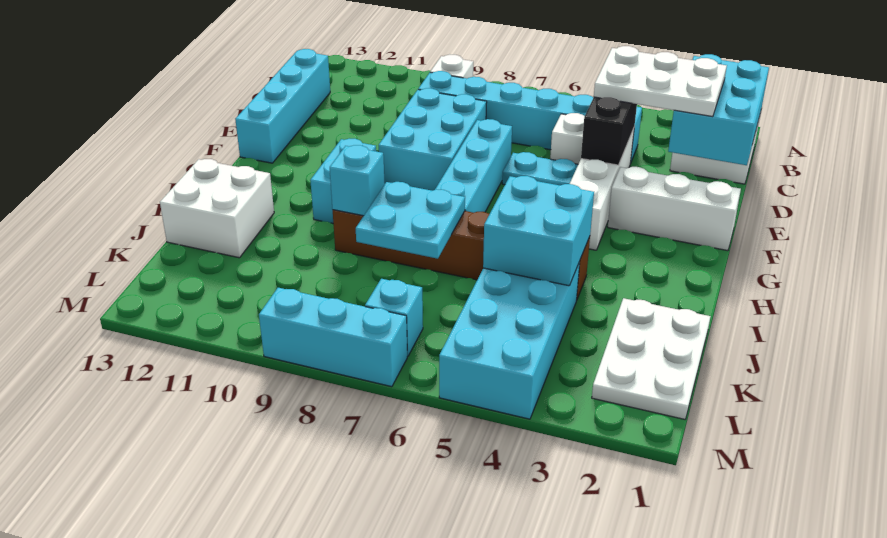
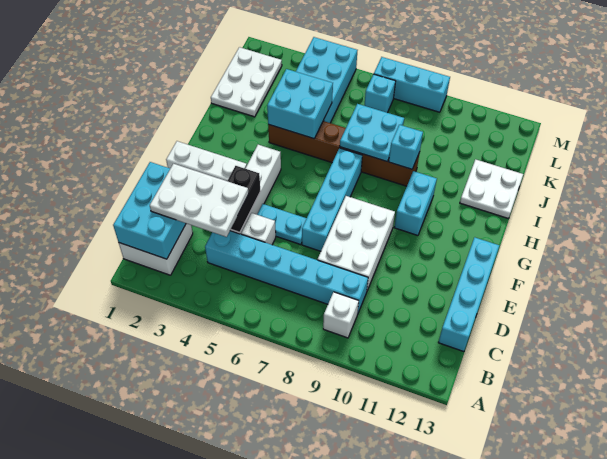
cyan 2x3 brick [379,88,487,191] -> white 2x3 brick [318,196,395,291]
white 2x2 brick [160,159,274,258] -> white 2x2 plate [460,159,523,218]

